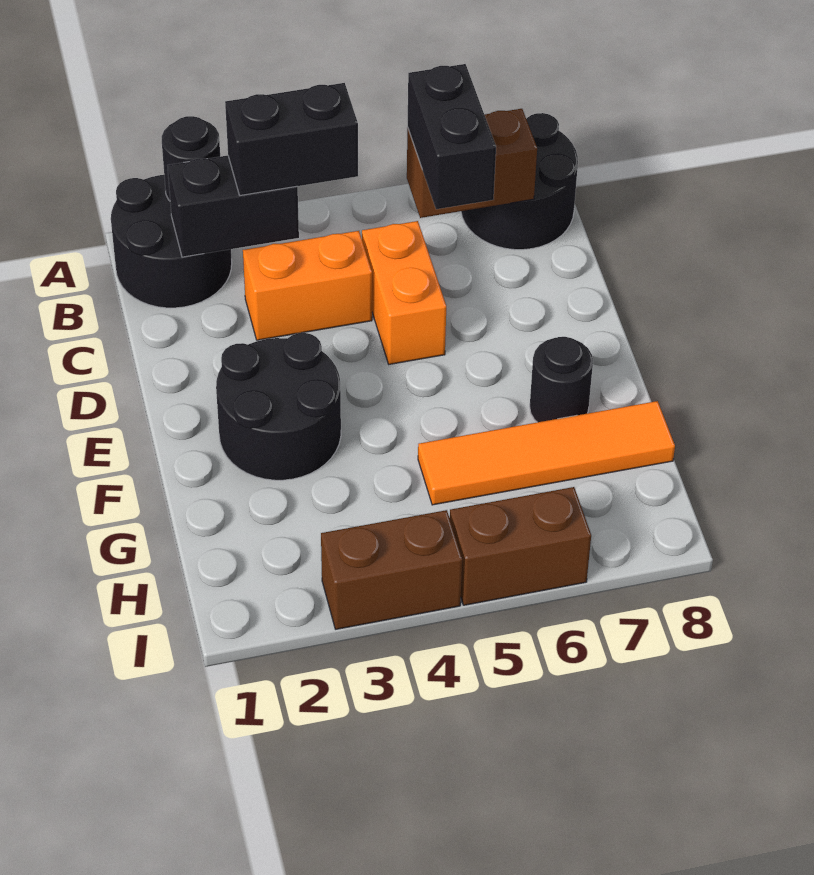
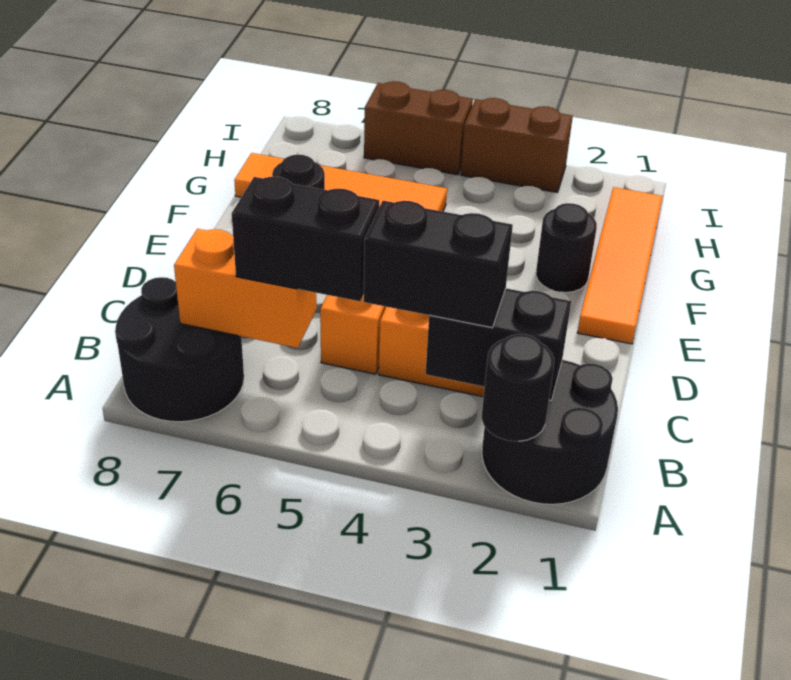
brown 1x2 brick [407,109,537,218] -> orange 1x2 brick [174,229,317,348]
black 1x2 brick [408,64,496,209] -> black 1x2 brick turned to [232,176,379,301]
none -> orange 1x4 tile [578,187,663,344]
black 2x2 round brick [216,333,341,480] -> black 1x1 round brick [536,203,597,293]

